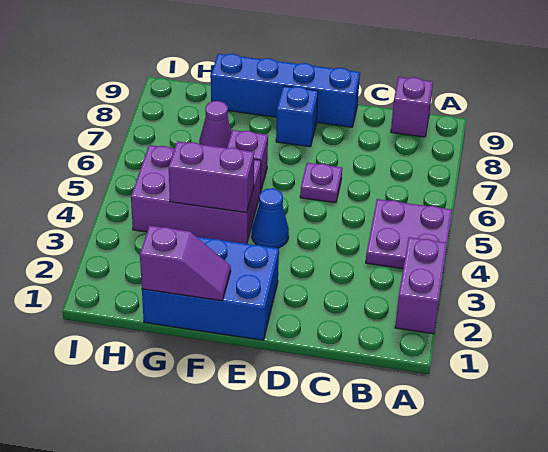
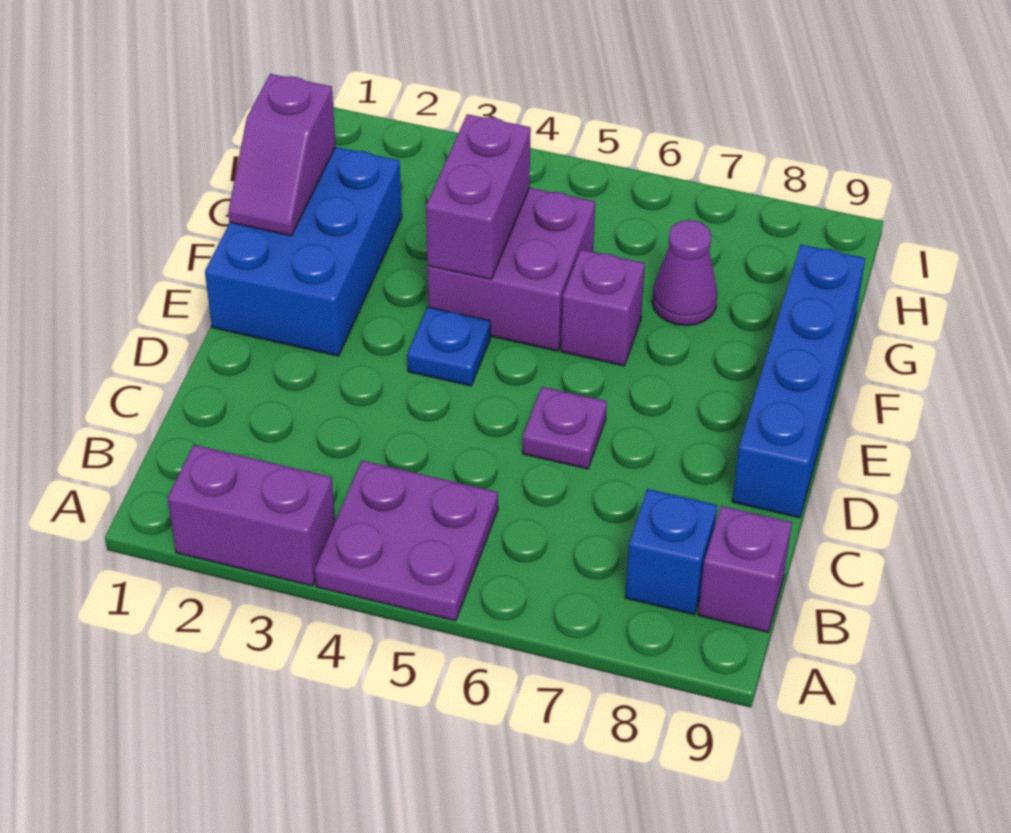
blue 1x1 cone [252,188,289,248] -> blue 1x1 plate [407,307,490,386]
blue 1x1 brick [276,86,318,147] -> blue 1x1 brick moved to [625,489,717,614]
purple 2x3 brick [131,145,261,244] -> purple 2x2 brick [427,188,595,351]

